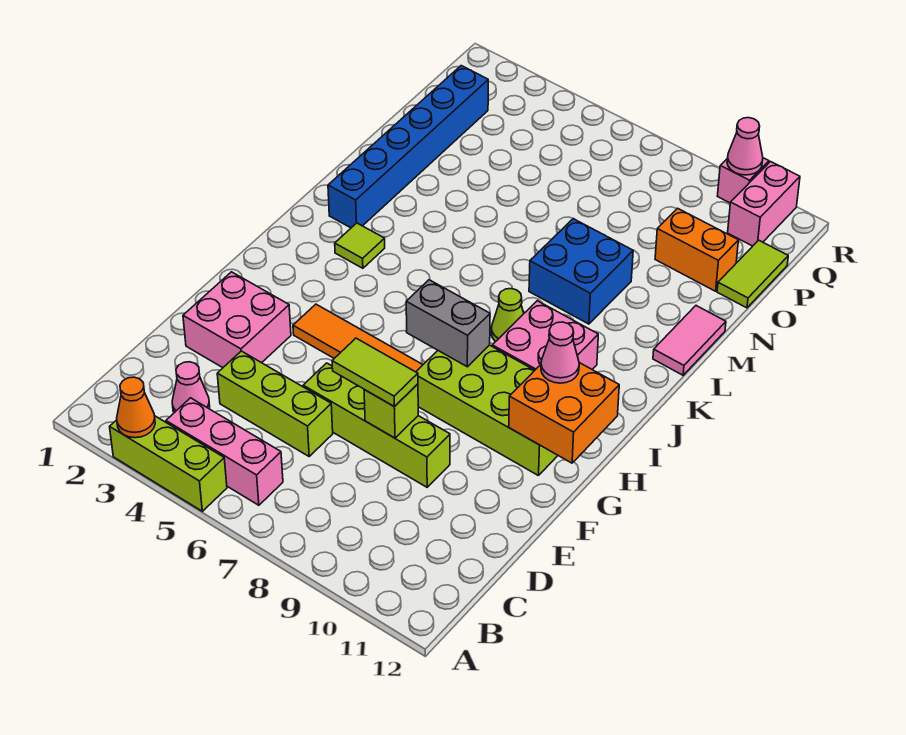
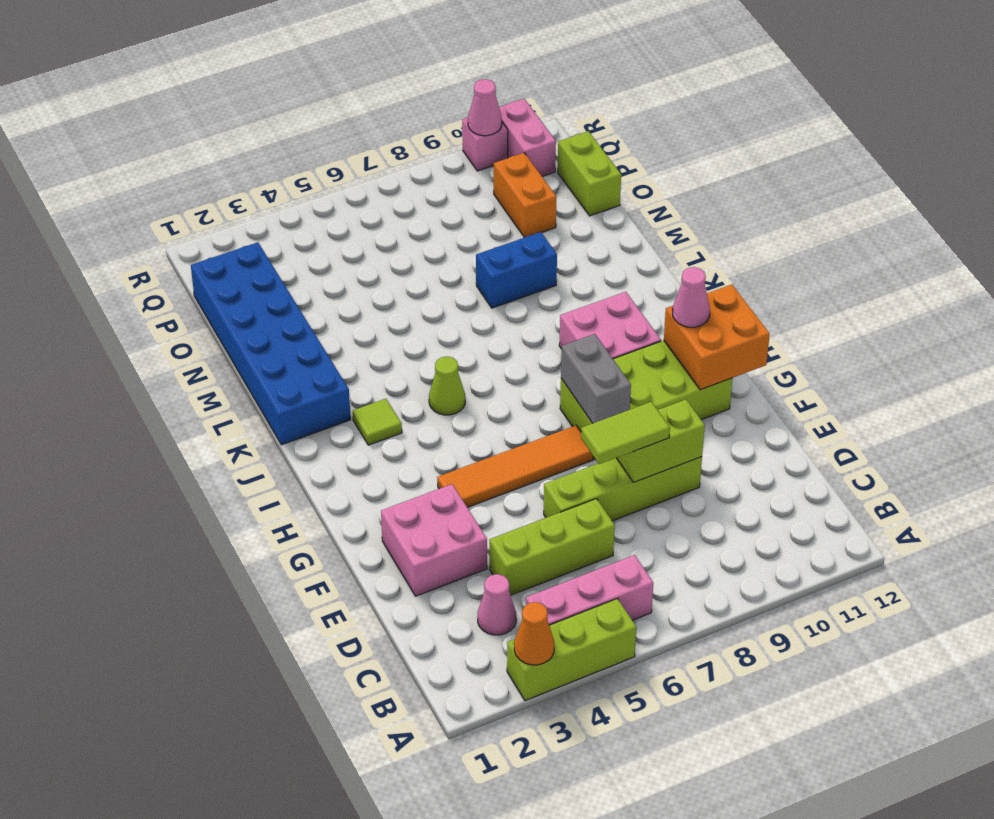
lime 1x1 brick [364,384,418,438] -> lime 1x2 brick [617,400,705,482]
grey 1x2 brick [406,280,490,367] -> grey 1x2 brick turned to [561,334,631,423]
lime 1x1 cone [491,289,524,342] -> lime 1x1 cone moved to [429,356,465,415]
blue 1x6 brick [328,66,488,228] -> blue 2x6 brick [191,242,351,445]
blue 2x2 brick [529,219,633,324] -> blue 1x2 brick [476,232,557,308]
pink 1x2 tile [653,306,726,375] -> none
orange 1x2 brick [655,208,738,291] -> orange 1x2 brick turned to [494,153,556,238]
lime 1x2 tile [717,240,788,308] -> lime 1x2 brick [558,131,621,216]

